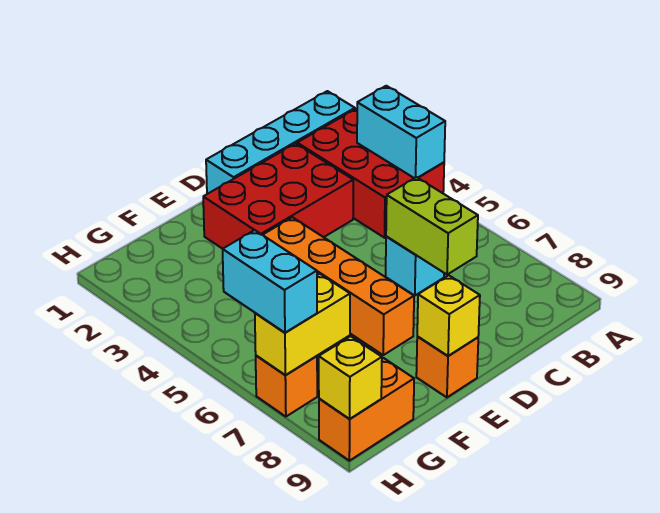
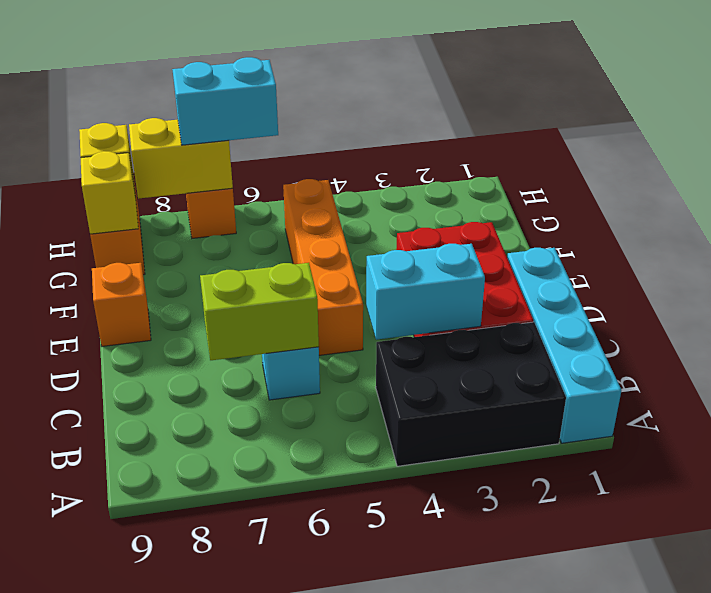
red 2x3 brick [297,109,444,238] -> black 2x3 brick [376,322,566,466]
cyan 1x2 brick [357,86,445,178] -> cyan 1x2 brick moved to [366,244,485,340]
orange 1x4 brick [263,217,414,355] -> orange 1x4 brick turned to [283,179,363,355]
yellow 1x1 brick [417,275,480,356] -> yellow 1x1 brick moved to [81,151,138,234]
yellow 1x2 brick [255,274,350,375] -> yellow 1x2 brick turned to [129,118,233,199]

